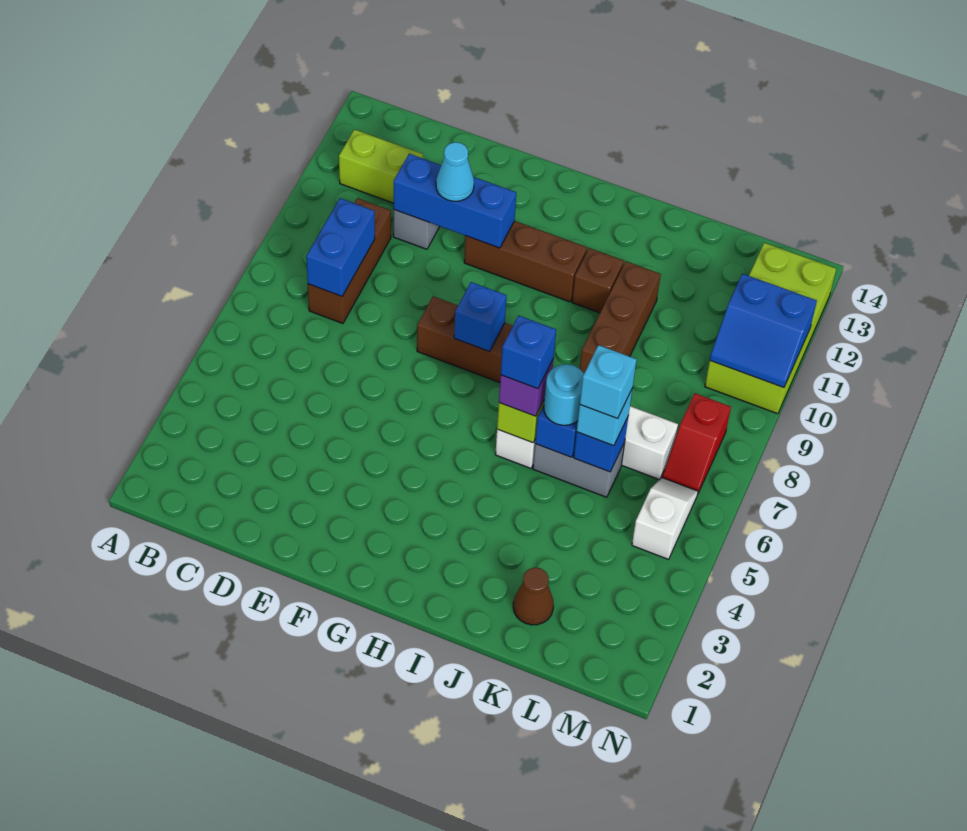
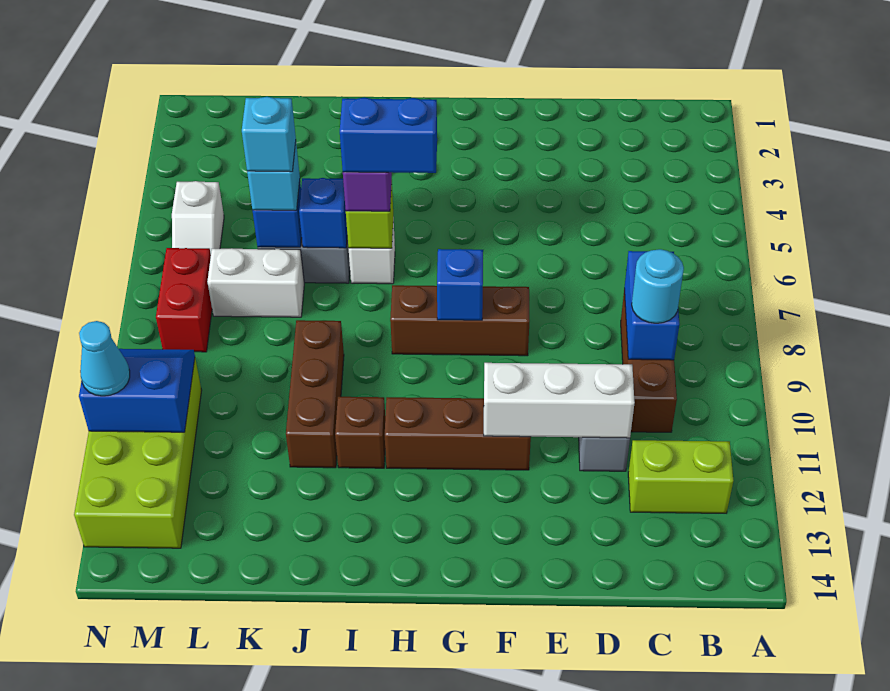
blue 1x3 brick [394,154,516,248] -> white 1x3 brick [484,363,635,438]
cyan 1x1 cone [436,142,474,201] -> cyan 1x1 cone moved to [79,321,130,396]
blue 1x1 brick [501,316,556,389] -> blue 1x2 brick [340,97,437,173]
cyan 1x1 round brick [544,364,584,425] -> cyan 1x1 round brick moved to [632,249,684,323]
brown 1x1 cone [513,568,554,625] -> none
red 1x2 slope [662,393,731,493] -> red 1x2 brick [156,248,212,352]

